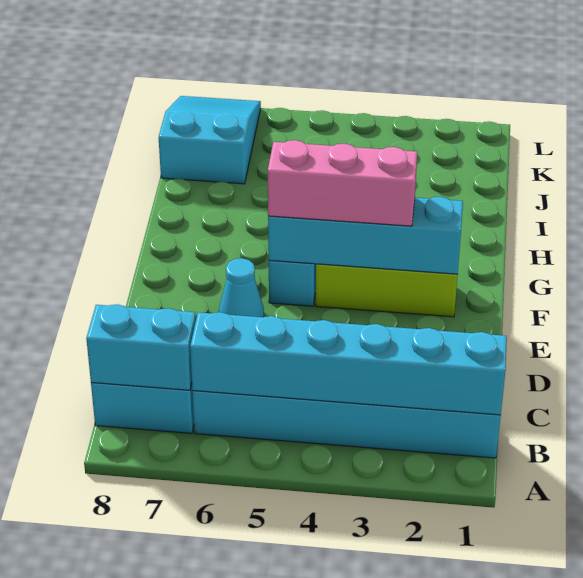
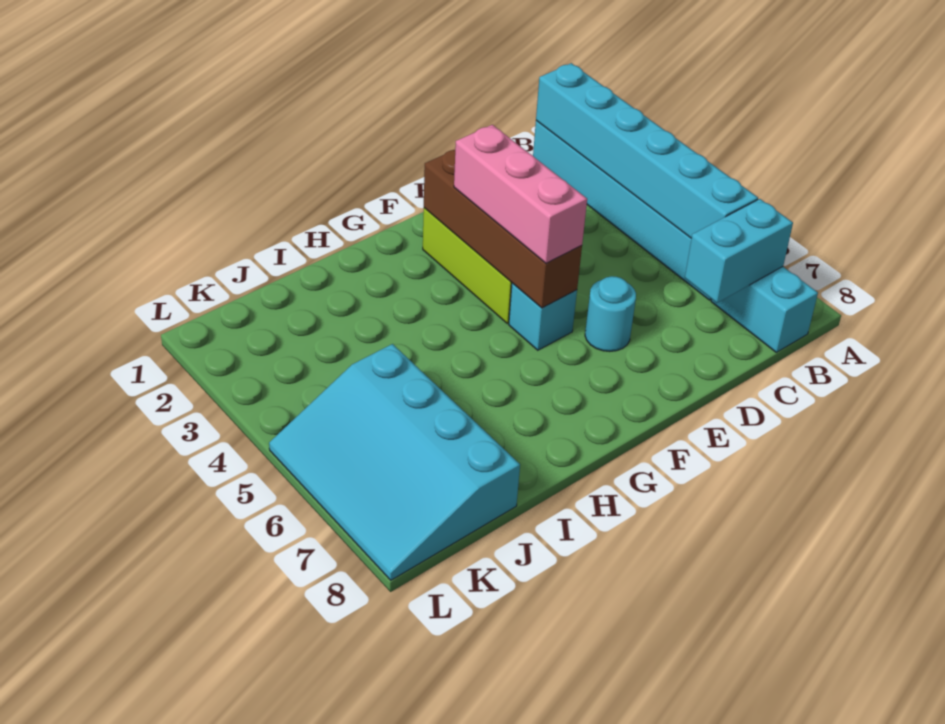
cyan 1x2 brick [86,304,196,390] -> cyan 1x2 brick turned to [685,199,793,303]
cyan 1x1 cone [219,258,264,317] -> cyan 1x1 round brick [585,276,636,352]
cyan 1x4 brick [268,197,463,274] -> brown 1x4 brick [424,150,582,308]
cyan 2x3 slope [159,96,261,184] -> cyan 3x4 slope [269,344,520,580]

